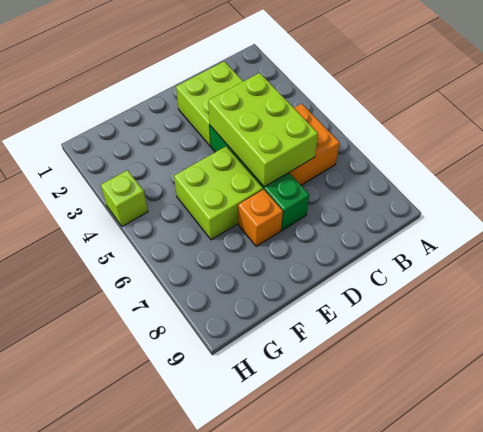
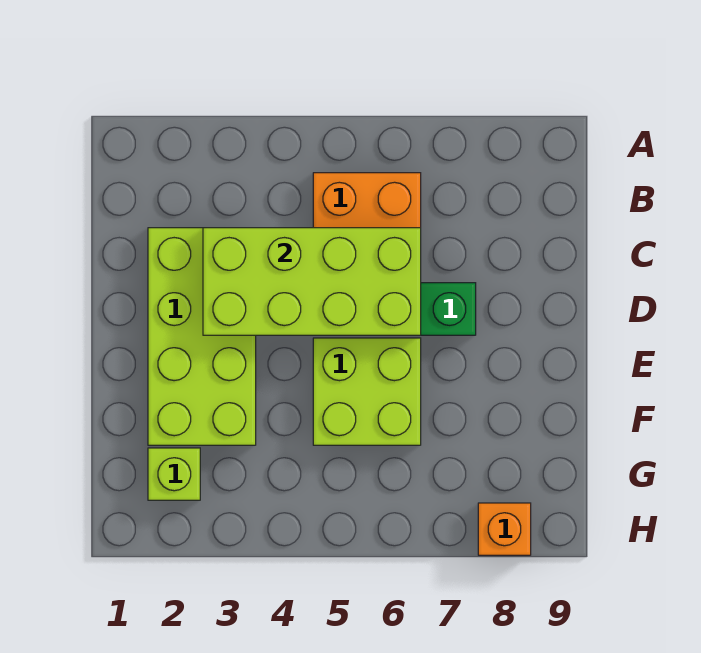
lime 2x2 brick [176,61,243,146] -> lime 2x4 brick [148,228,256,445]
lime 2x3 brick [208,73,318,187] -> lime 2x4 brick [203,228,421,335]
orange 1x1 brick [238,189,283,246] -> orange 1x1 brick moved to [478,503,531,555]
lime 1x1 brick [101,170,148,226] -> lime 1x1 brick moved to [148,448,200,500]

